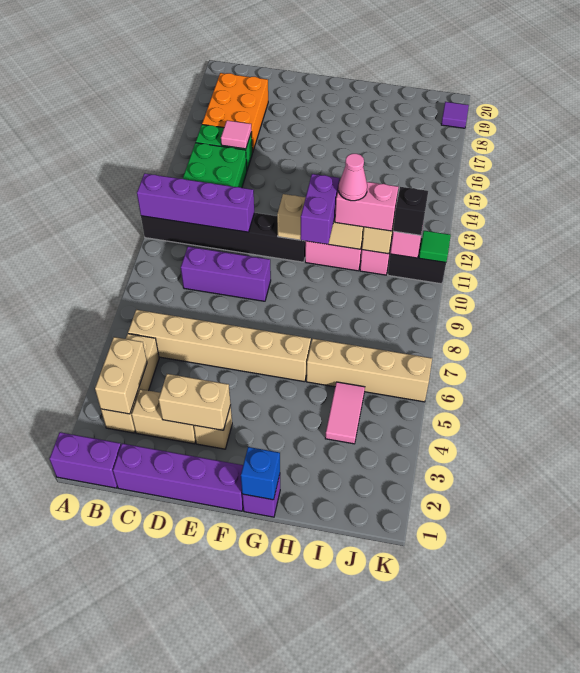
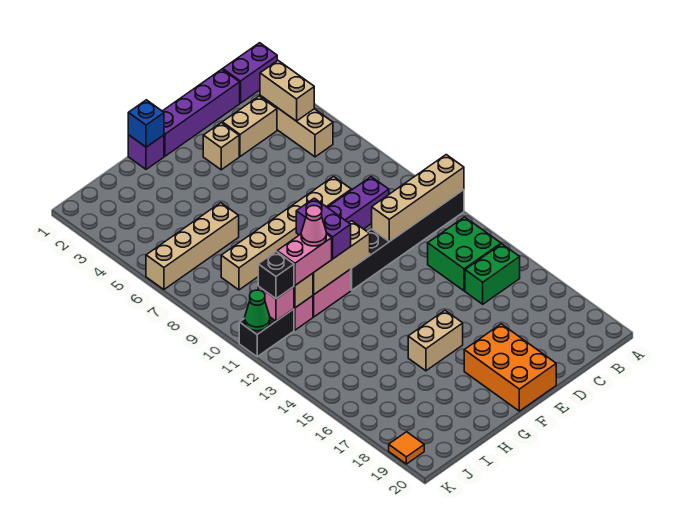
purple 1x4 brick [137,173,254,232] -> tan 1x4 brick [372,155,464,242]
tan 1x6 brick [128,310,311,382] -> tan 1x6 brick moved to [221,176,351,290]
orange 2x3 brick [202,73,268,153] -> orange 2x3 brick moved to [464,324,556,411]
pink 1x1 tile [221,120,251,149] -> none
tan 1x2 brick [159,374,231,430] -> tan 1x2 brick moved to [408,311,463,371]
pink 1x2 tile [325,382,365,444] -> none
green 1x1 tile [419,231,451,262] -> green 1x1 cone [245,290,270,331]
purple 1x1 tile [441,102,469,128] -> orange 1x1 tile [389,432,424,464]

